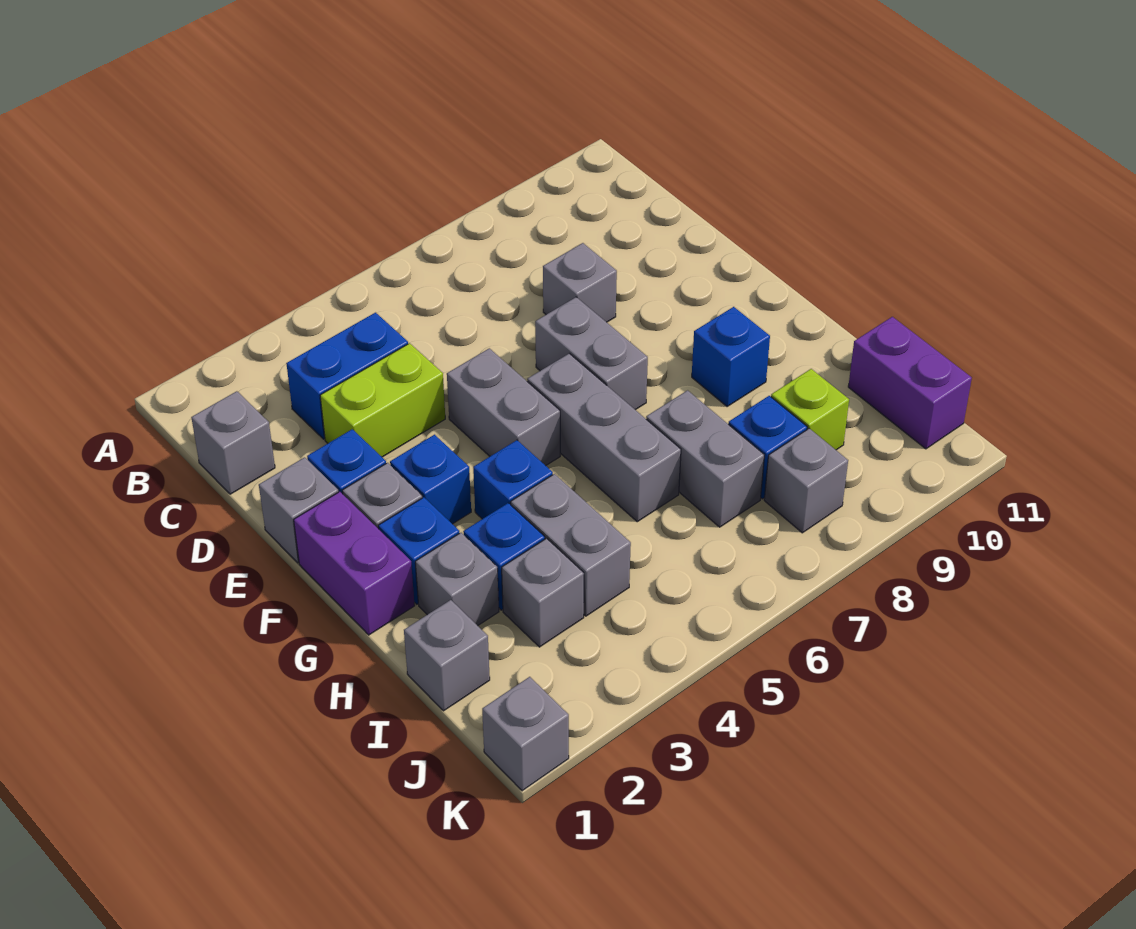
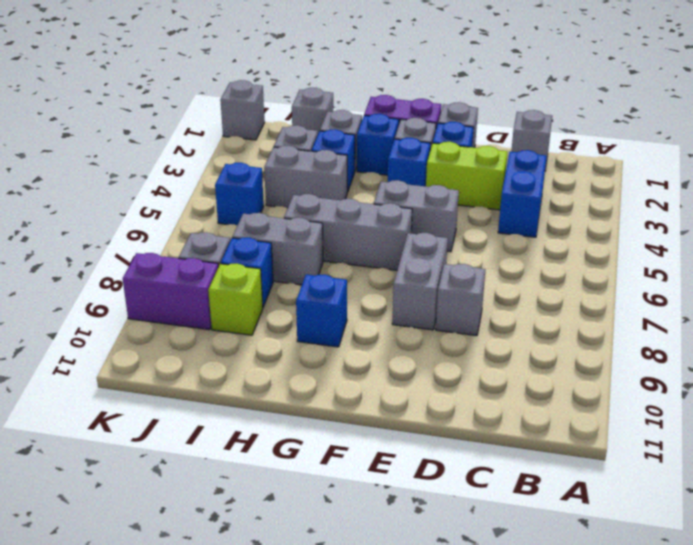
lime 1x2 brick [320,343,445,457] -> lime 1x2 brick turned to [426,142,507,210]
grey 1x2 brick [535,297,648,410] -> grey 1x2 brick turned to [392,233,448,330]
blue 1x1 brick [473,440,553,519] -> blue 1x1 brick moved to [215,163,264,225]
purple 1x2 brick [848,317,972,449] -> purple 1x2 brick moved to [123,253,218,330]

